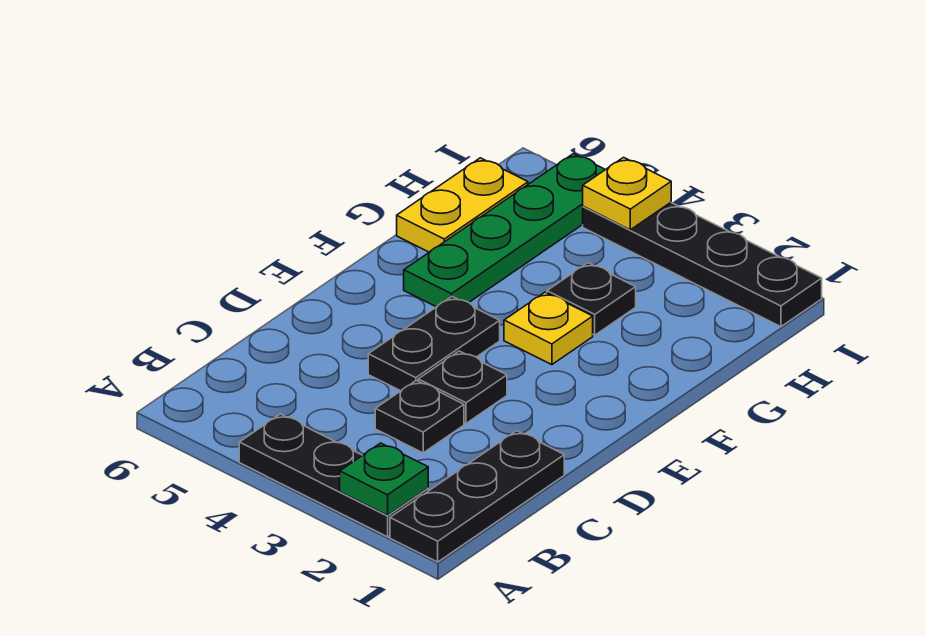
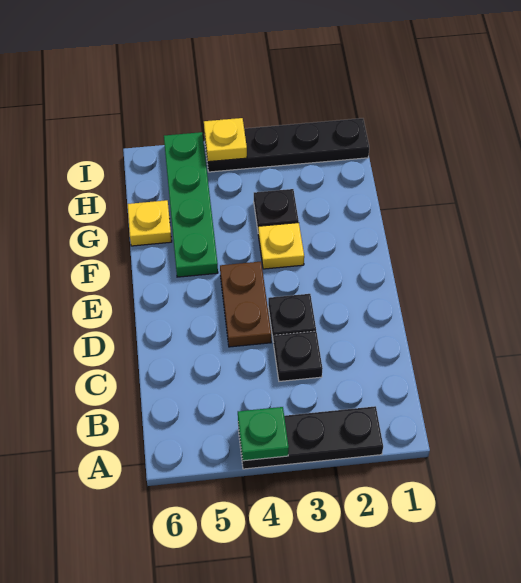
black 1x3 plate [390,431,564,562] -> none
green 1x1 plate [340,443,428,515] -> green 1x1 plate moved to [238,407,289,461]
black 1x2 plate [368,297,500,391] -> brown 1x2 plate [220,262,271,347]
yellow 1x2 plate [397,158,528,252] -> yellow 1x1 plate [127,200,172,246]

